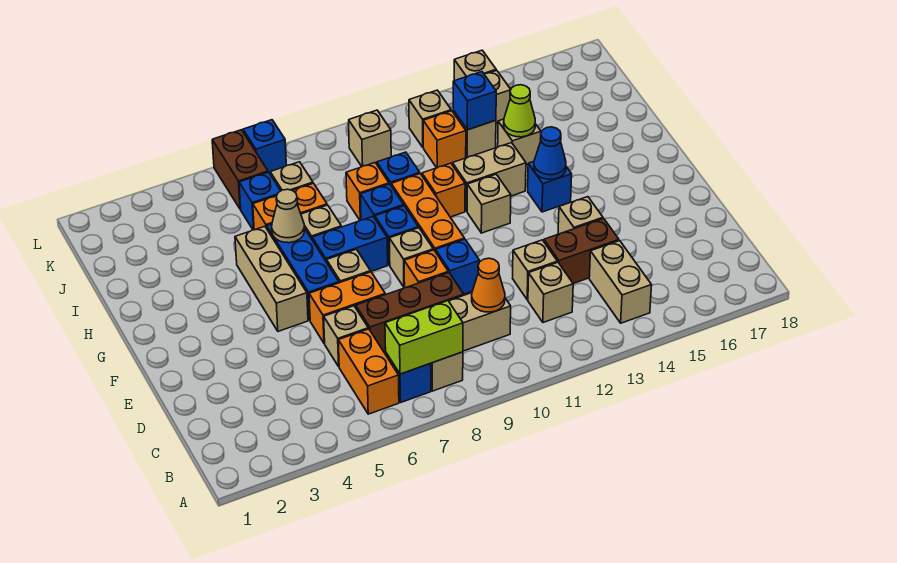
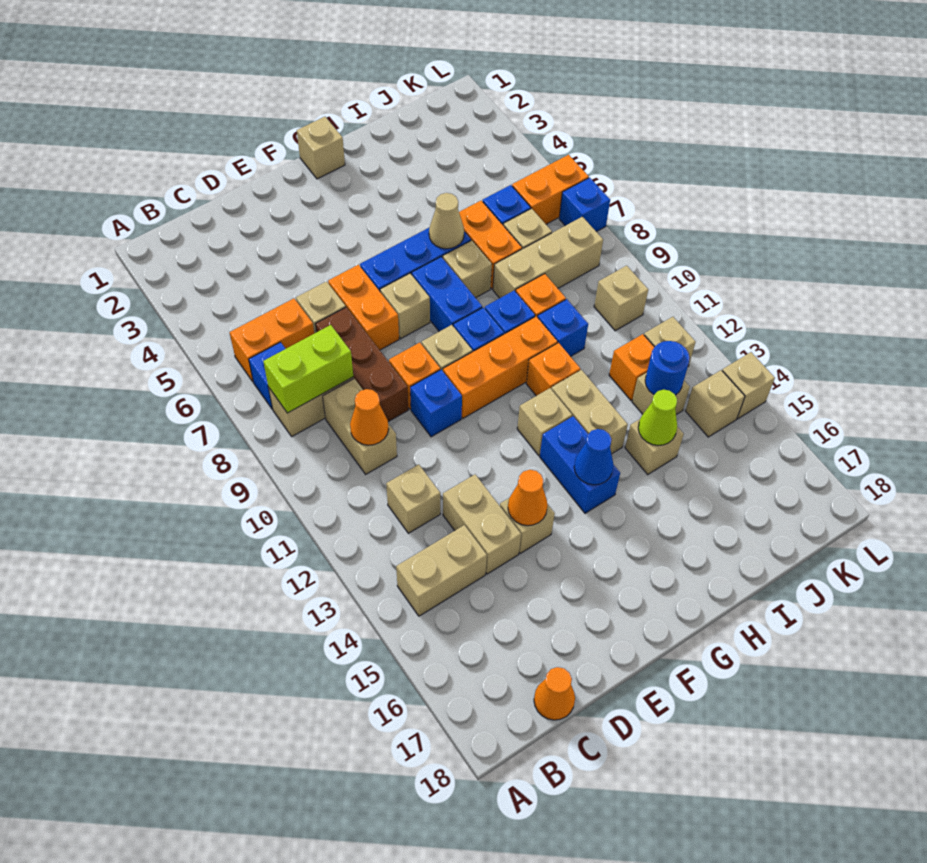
lime 1x2 brick [385,301,463,374] -> lime 1x2 brick turned to [263,325,353,413]
none -> orange 1x1 cone [534,667,575,720]
tan 1x1 brick [513,240,557,300] -> tan 1x1 brick moved to [297,117,345,179]
brown 1x2 brick [544,218,619,284] -> tan 1x2 brick [443,475,521,574]
none -> orange 1x1 cone [508,470,548,526]
tan 1x3 brick [235,226,308,331] -> tan 1x3 brick moved to [493,217,603,298]
blue 1x1 brick [528,161,572,212] -> blue 1x2 brick [540,416,620,513]
blue 1x1 brick [453,72,496,130] -> blue 1x1 round brick [645,341,690,395]
brown 1x2 brick [212,130,268,209] -> orange 1x2 brick [512,155,589,224]

